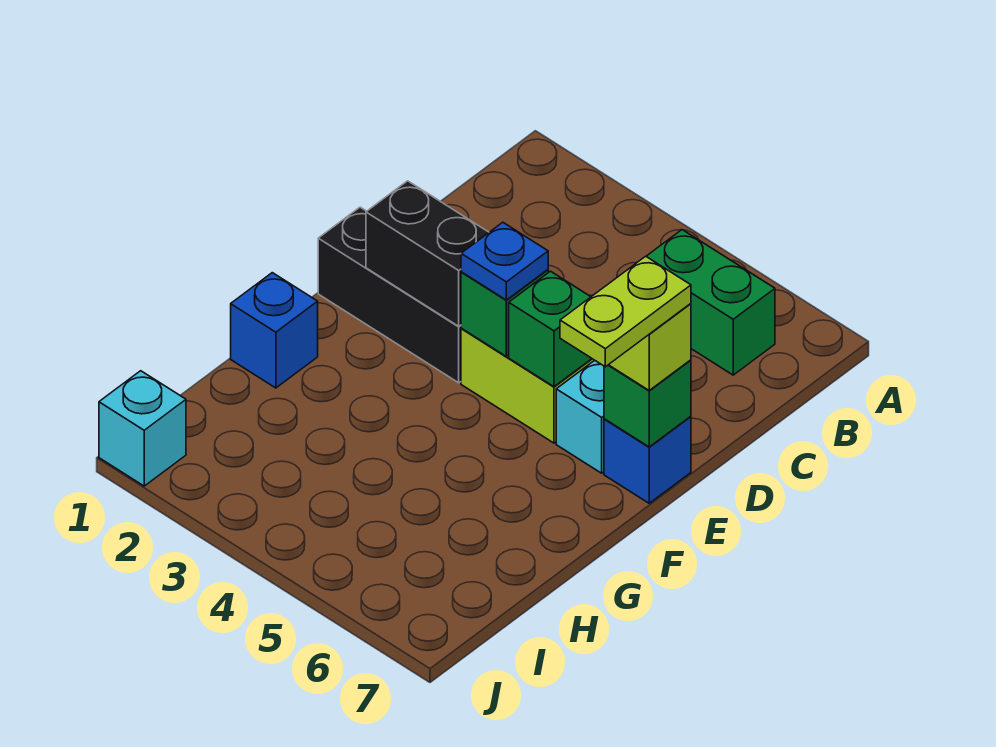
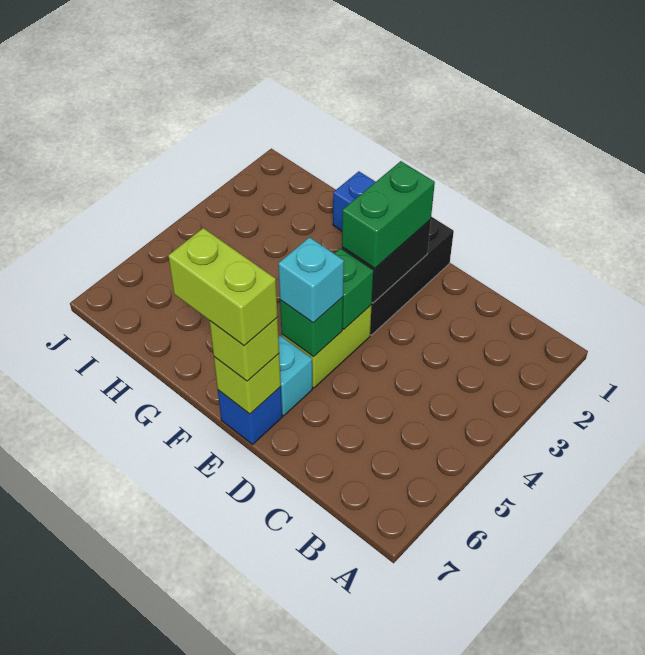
green 1x2 brick [646,230,775,375] -> green 1x2 brick moved to [342,161,435,268]
blue 1x1 plate [461,222,548,300] -> none
green 1x1 brick [604,360,691,447] -> lime 1x1 brick [214,354,281,414]
lime 1x2 plate [560,256,691,367] -> lime 1x2 brick [168,228,277,346]
cyan 1x1 brick [99,371,186,486] -> cyan 1x1 brick moved to [278,237,344,323]

